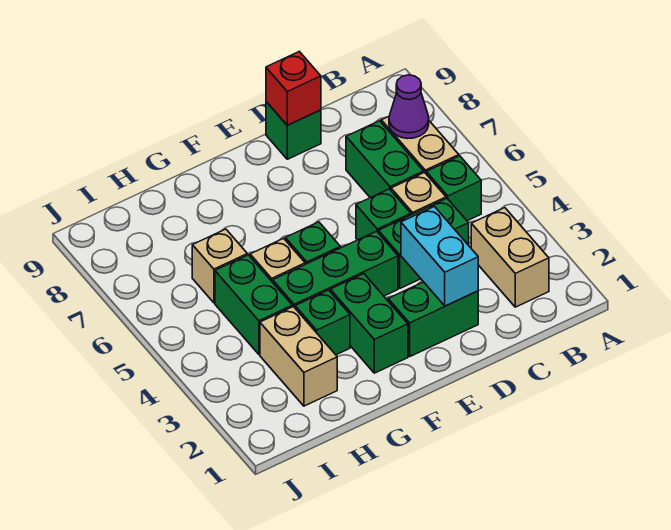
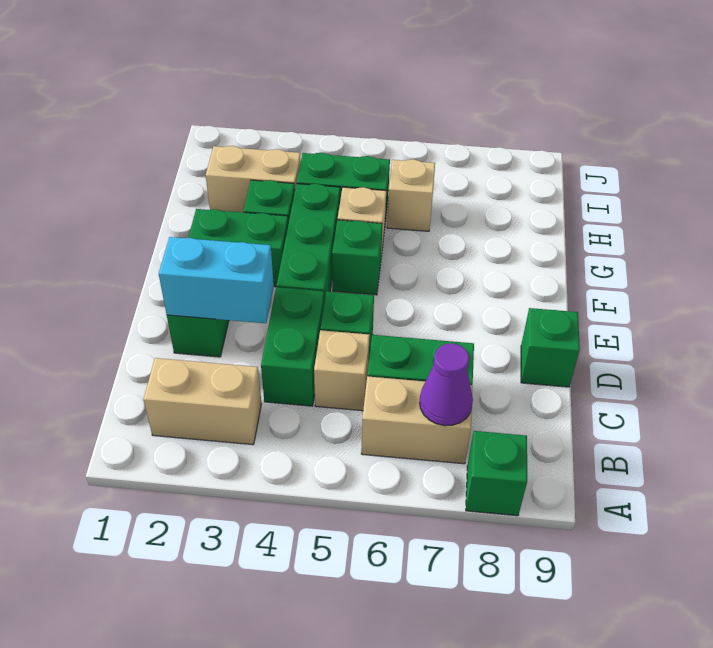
green 1x1 brick [426,156,481,221] -> green 1x1 brick moved to [466,431,527,516]
red 1x1 brick [266,52,321,125] -> none

